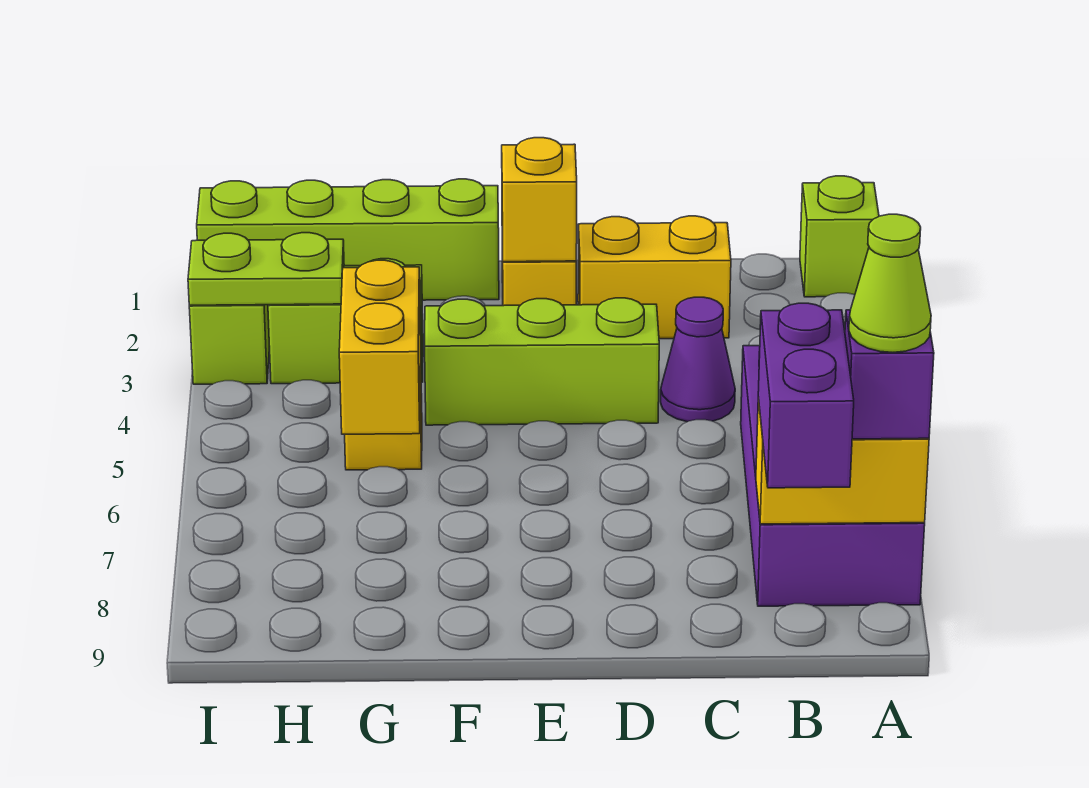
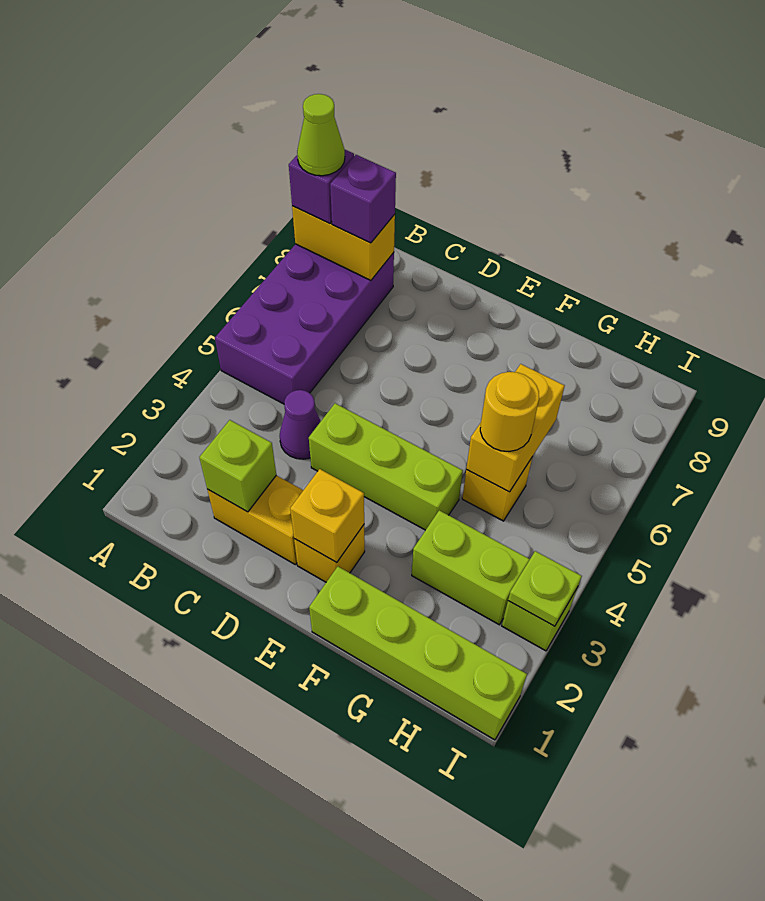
lime 1x1 brick [800,176,879,297] -> lime 1x1 brick moved to [199,420,276,512]
purple 1x2 brick [758,303,854,488] -> purple 1x1 brick [330,155,396,243]
none -> yellow 1x1 round brick [480,372,539,451]
lime 1x2 plate [188,233,344,305] -> lime 1x1 plate [508,551,582,626]

